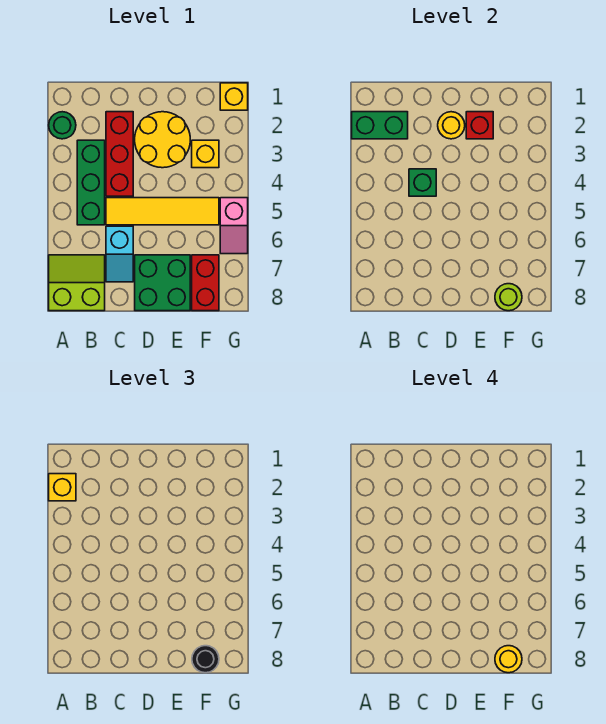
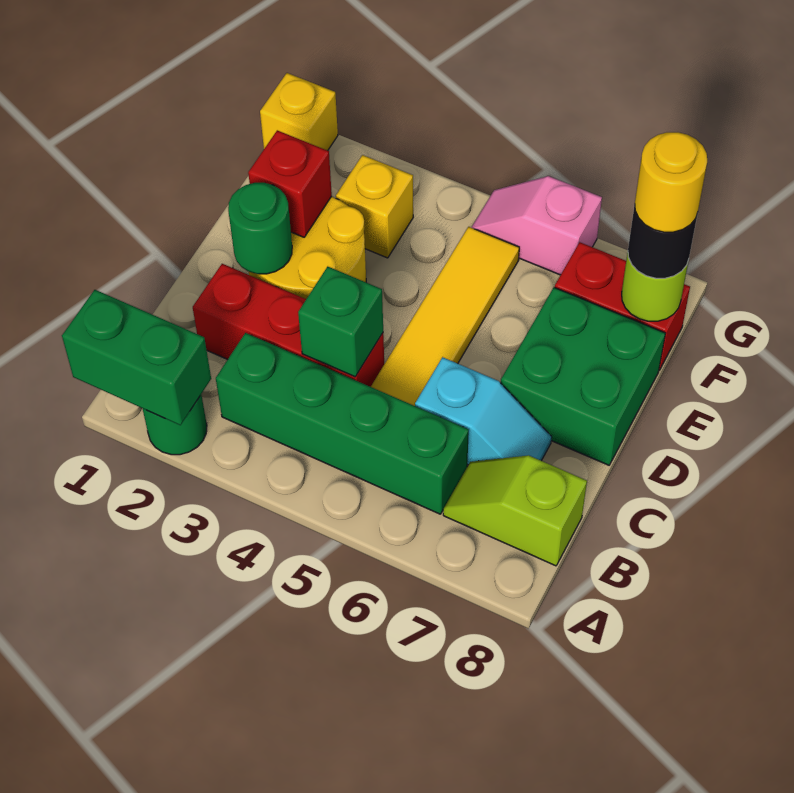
green 1x2 brick [352,112,408,139] -> green 1x2 brick turned to [62,290,211,425]
yellow 1x1 brick [49,474,76,501] -> none
lime 2x2 slope [49,255,105,311] -> lime 1x2 slope [443,455,587,566]
green 1x3 brick [77,140,105,225] -> green 1x4 brick [216,333,469,514]
yellow 1x1 round brick [438,112,465,139] -> green 1x1 round brick [228,183,292,274]
pink 1x2 slope [220,198,248,254] -> pink 1x2 slope turned to [471,176,602,275]

